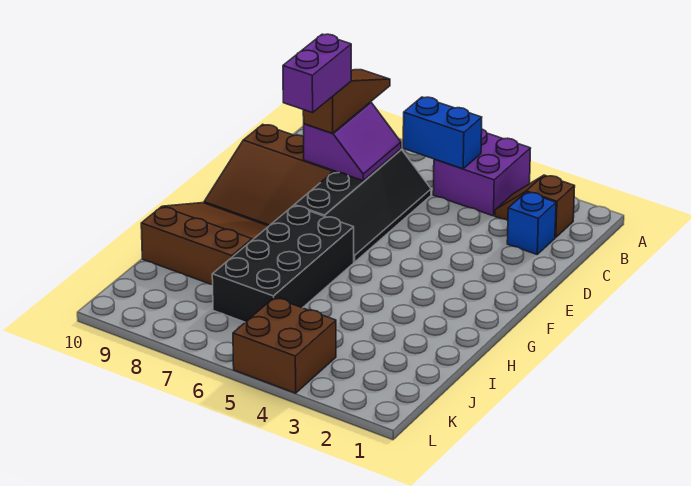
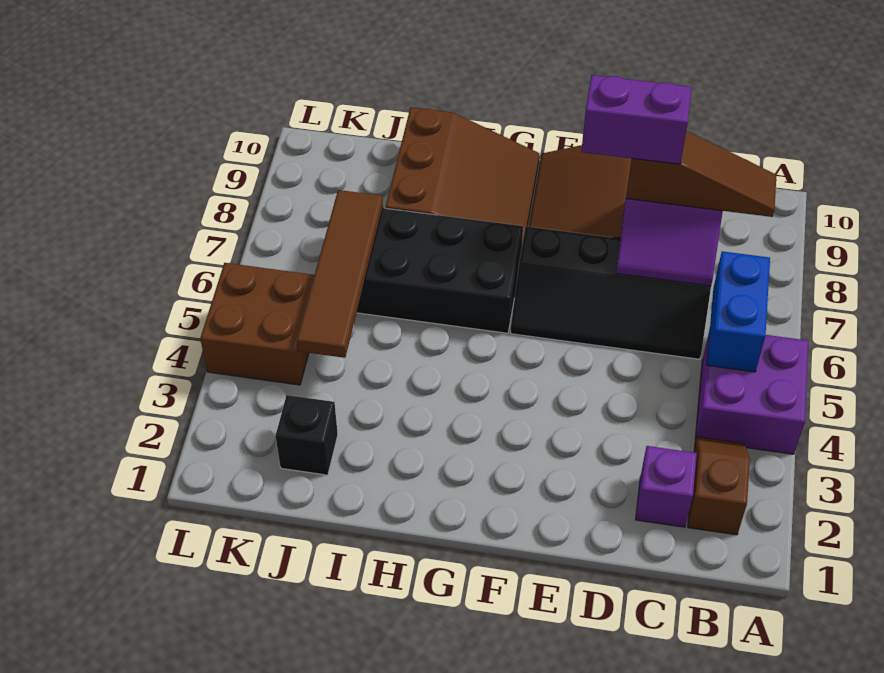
blue 1x1 brick [507,192,556,254] -> purple 1x1 brick [636,446,697,527]
none -> black 1x1 brick [275,395,338,475]
none -> brown 1x4 tile [297,190,383,358]

